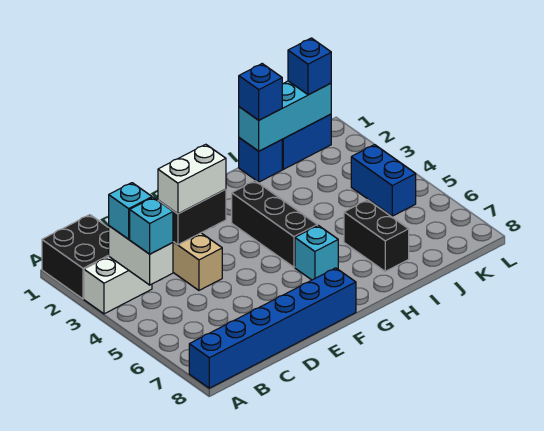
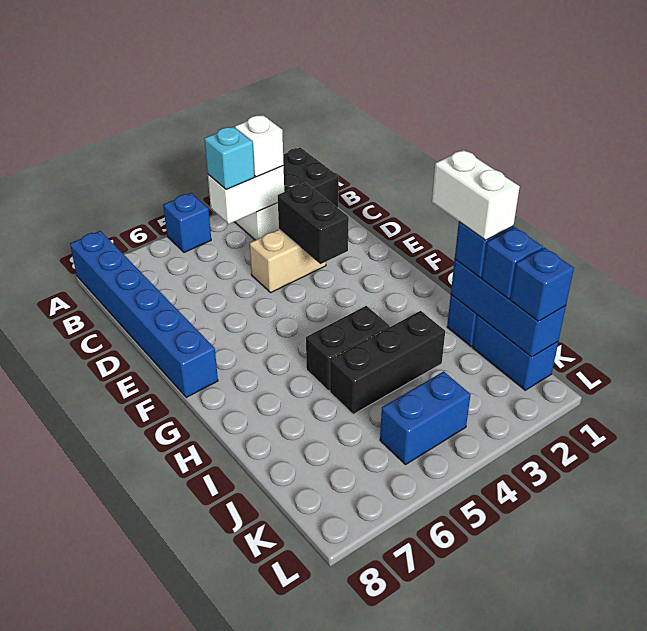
none -> blue 1x1 brick [163,193,211,252]
cyan 1x1 brick [109,183,152,239] -> white 1x1 brick [235,115,284,177]
white 1x2 brick [158,144,226,214] -> white 1x2 brick moved to [432,150,520,240]
black 1x3 brick [232,181,317,267] -> black 1x3 brick moved to [330,311,445,415]
cyan 1x1 brick [295,225,338,280] -> none
cyan 1x3 brick [239,81,331,151] -> blue 1x3 brick [451,260,566,357]
black 1x2 brick [344,200,409,271] -> black 1x2 brick moved to [306,306,390,391]
none -> blue 1x1 brick [482,227,543,299]

